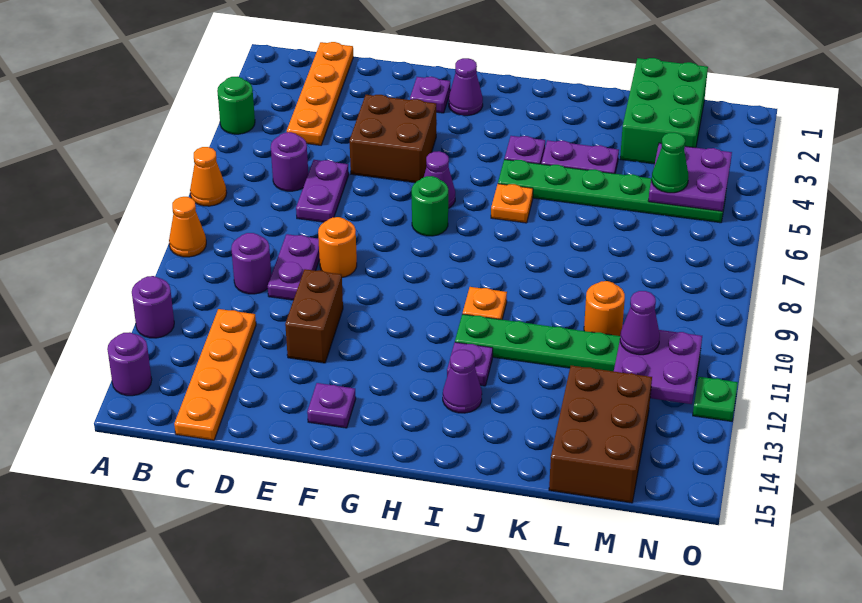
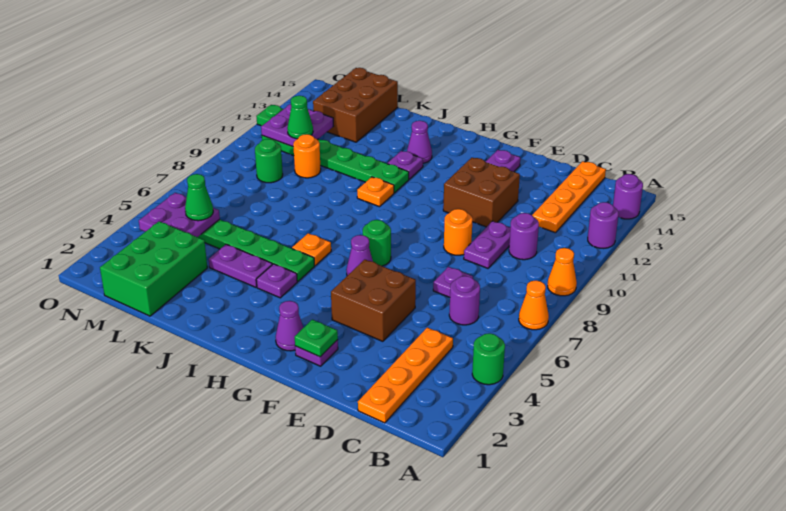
purple 1x2 plate [296,160,349,222] -> purple 1x1 plate [433,267,473,297]
brown 1x2 brick [285,269,343,363] -> brown 2x2 brick [443,157,520,227]
none -> green 1x1 plate [295,320,338,357]
none -> green 1x1 round brick [255,139,283,183]
purple 1x1 cone [620,291,660,355] -> green 1x1 cone [287,96,313,139]

